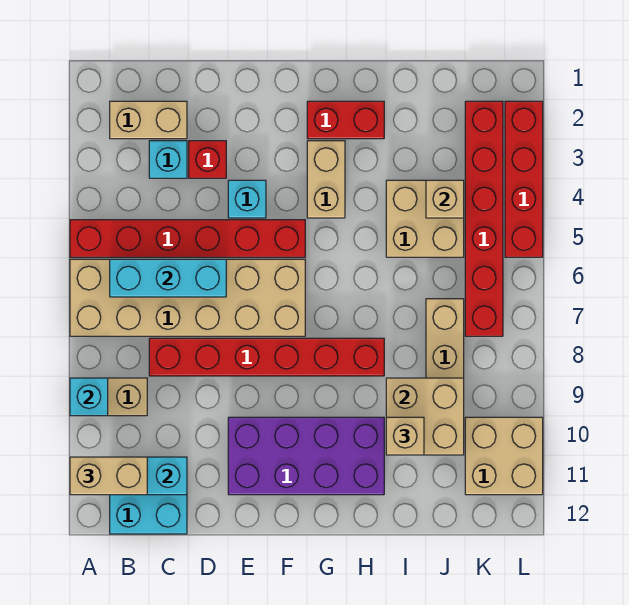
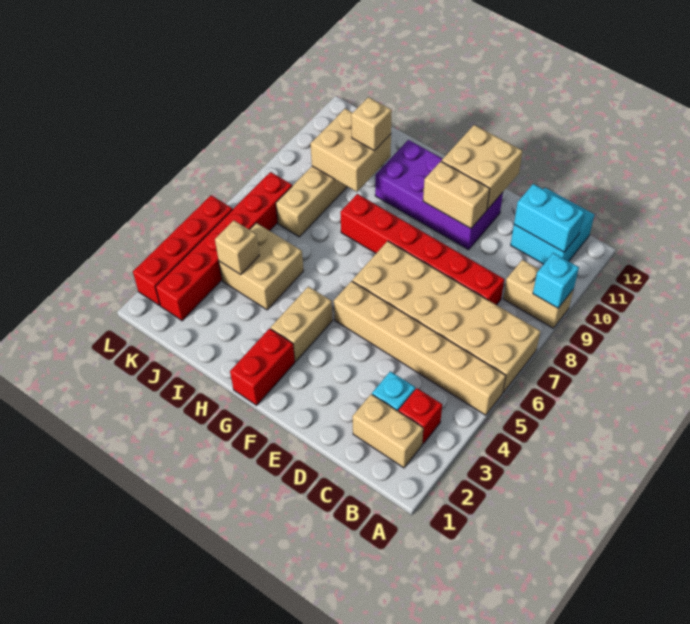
red 1x6 brick [70,220,305,257] -> tan 1x6 brick [334,281,506,415]
tan 1x2 brick [70,457,147,495] -> tan 1x2 brick moved to [423,161,490,229]
cyan 1x3 brick [110,259,226,297] -> none
red 1x1 brick [189,141,226,178] -> red 1x1 brick moved to [399,388,442,444]
cyan 1x1 brick [228,180,266,218] -> none
red 1x2 brick [307,101,384,139] -> red 1x2 brick turned to [230,329,295,405]
tan 2x2 brick [465,417,543,495] -> tan 2x2 brick moved to [442,125,522,209]

